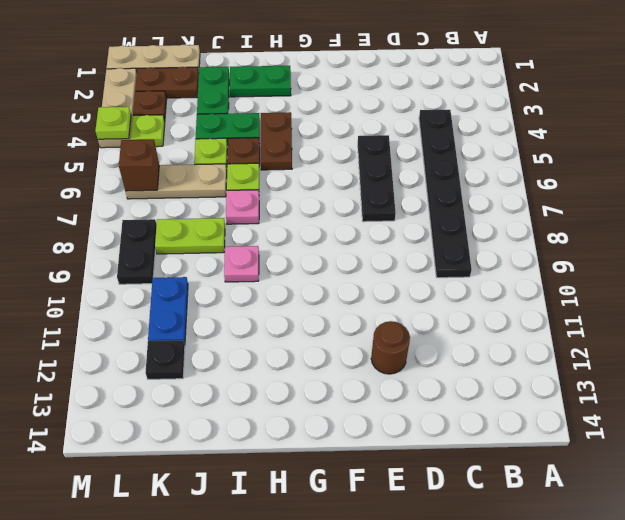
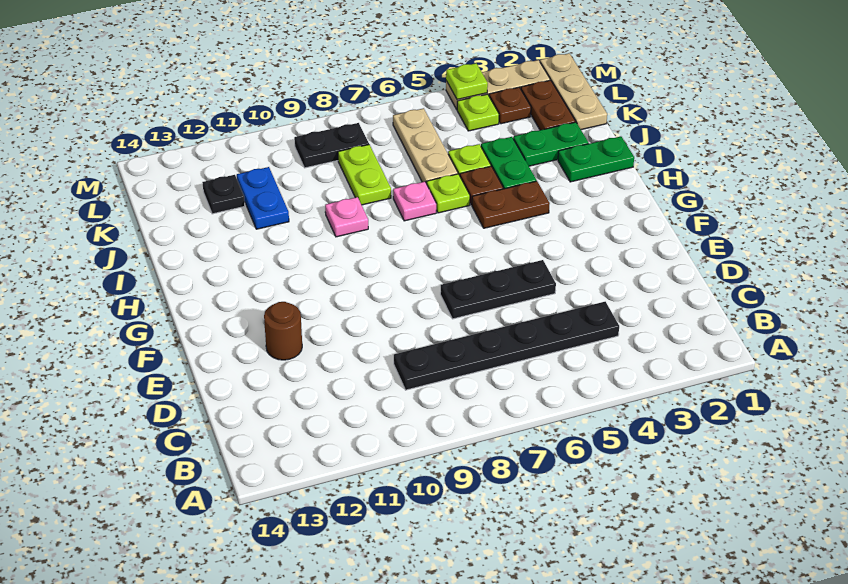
green 1x2 plate [230,65,291,97] -> green 1x2 plate turned to [558,136,634,182]
blue 1x2 plate [148,277,188,345] -> blue 1x2 plate turned to [237,167,289,229]
brown 1x1 brick [119,140,159,191] -> none

